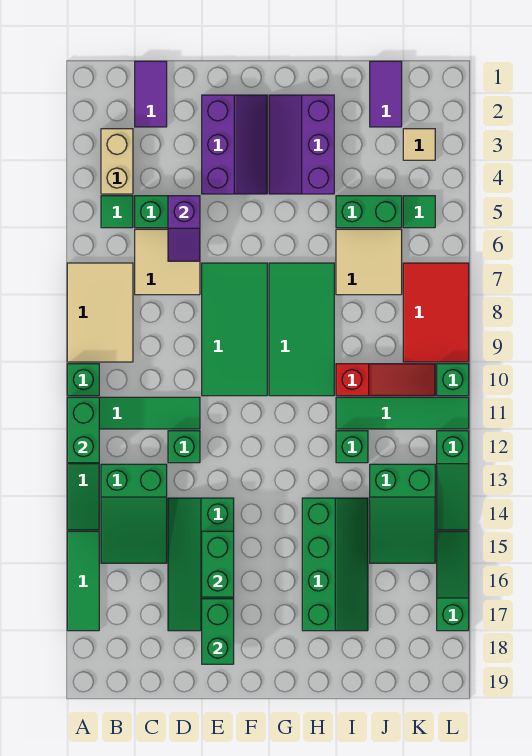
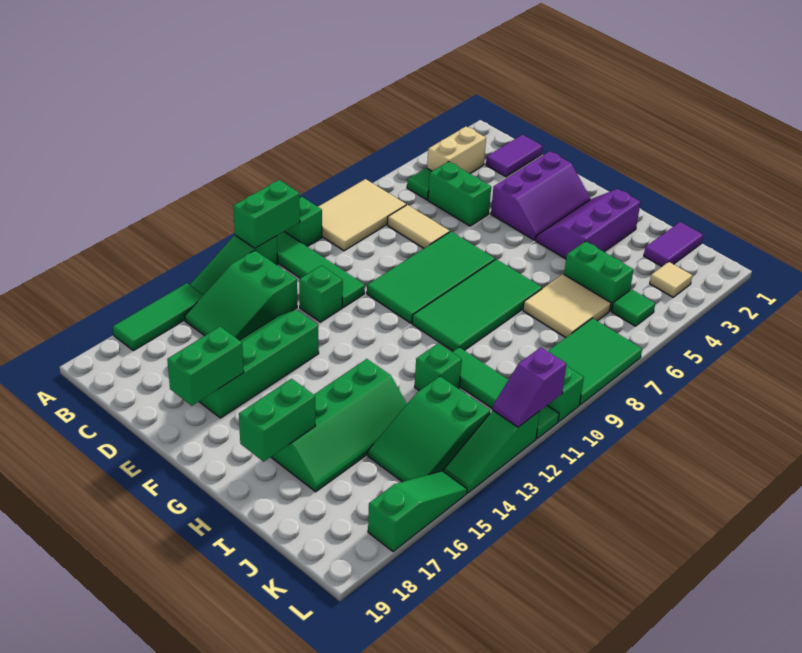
tan 2x2 tile [135,229,200,295] -> tan 1x2 tile [387,205,450,248]
purple 1x2 slope [168,196,200,261] -> purple 1x2 slope moved to [493,347,566,427]
green 1x2 brick [202,531,234,597] -> green 1x2 brick moved to [239,379,315,462]
red 1x3 slope [336,364,435,396] -> none
red 2x3 tile [403,263,469,362] -> green 2x3 tile [548,318,642,405]

